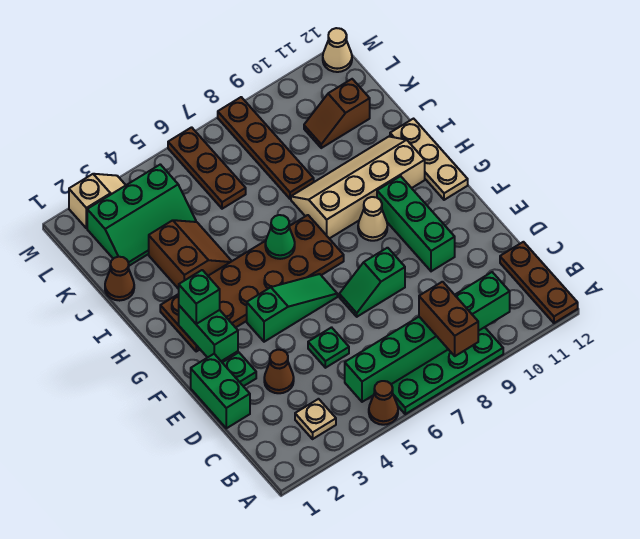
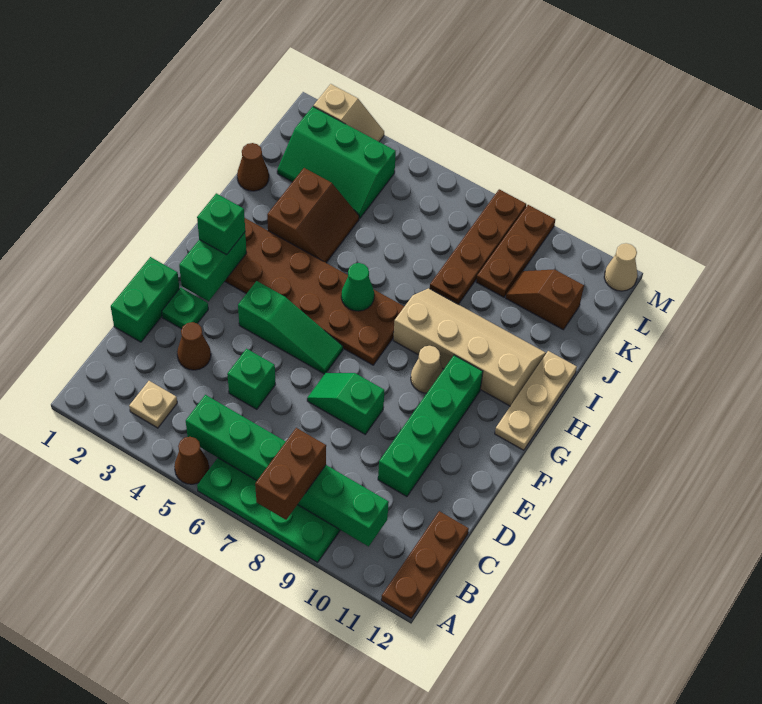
green 1x1 plate [308,327,349,368] -> green 1x1 brick [227,349,275,409]
green 1x3 brick [377,176,455,271] -> green 1x4 brick [378,355,483,497]
brown 1x3 plate [168,127,246,209] -> brown 1x3 plate moved to [476,205,555,297]

